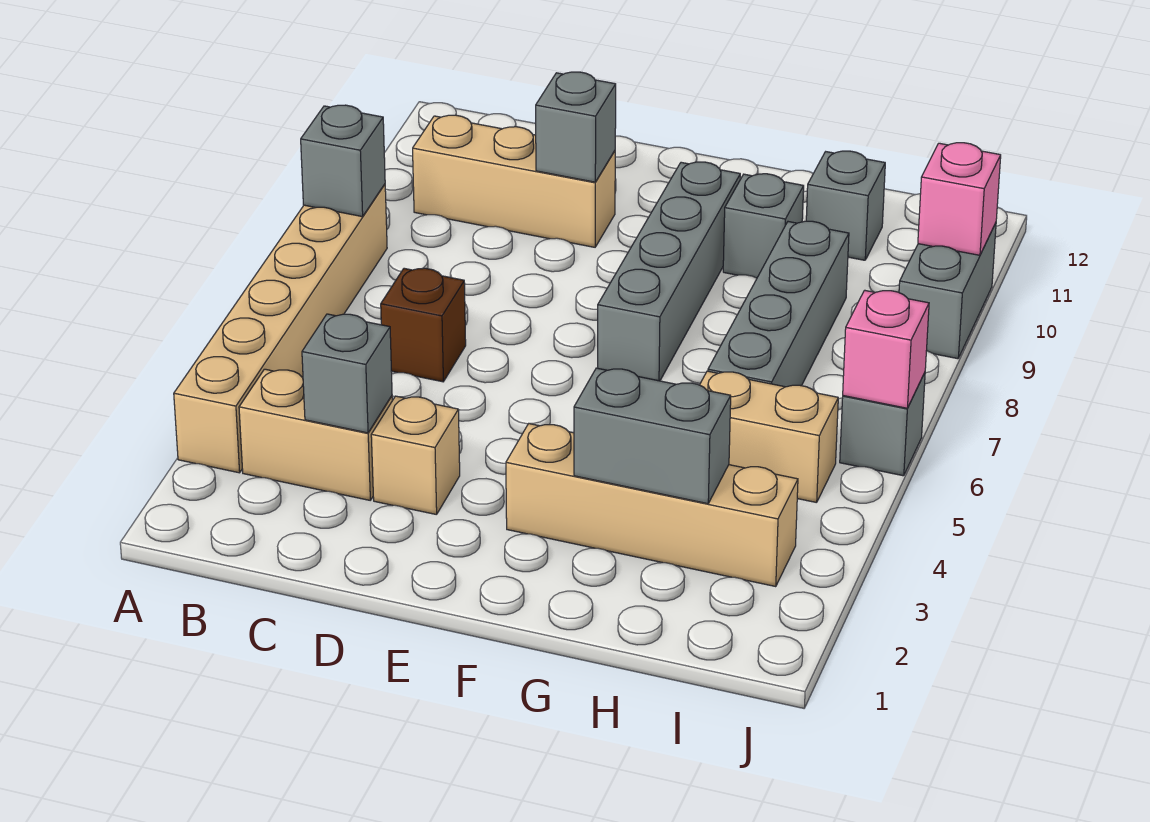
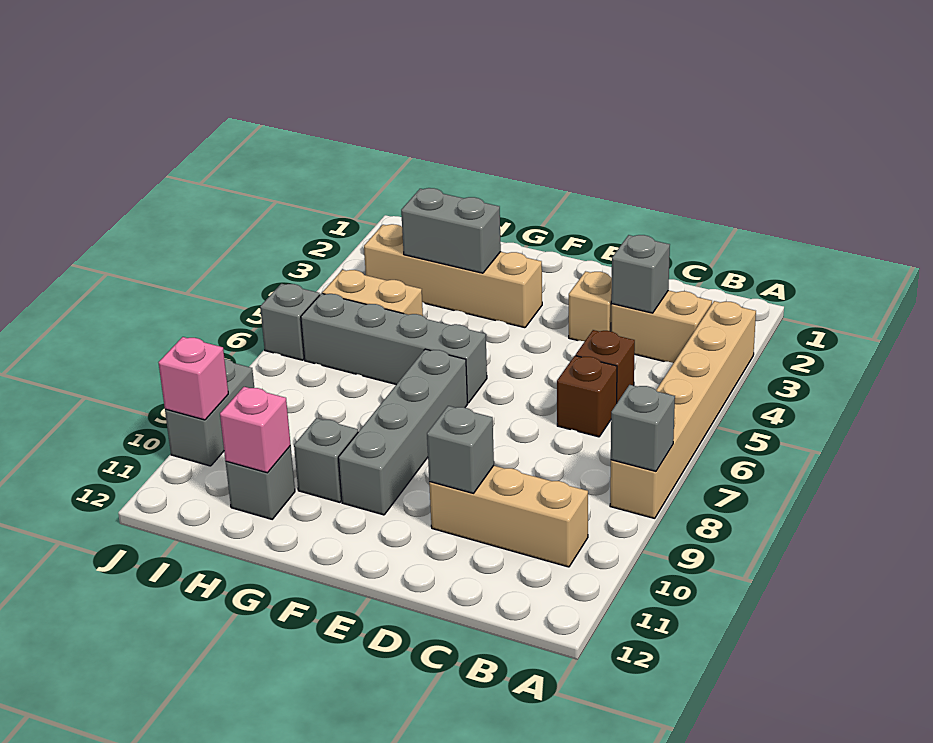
none -> brown 1x1 brick [576,330,635,402]
grey 1x4 brick [708,221,849,387] -> grey 1x4 brick turned to [301,293,487,403]
pink 1x1 brick [843,290,929,408] -> pink 1x1 brick moved to [220,387,291,473]

